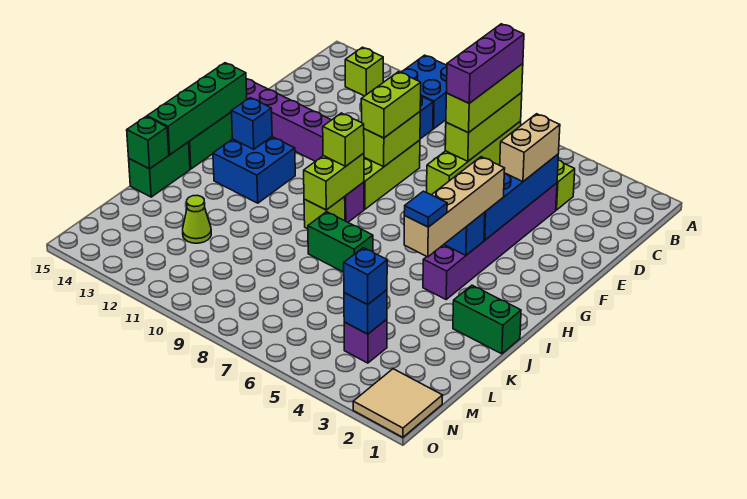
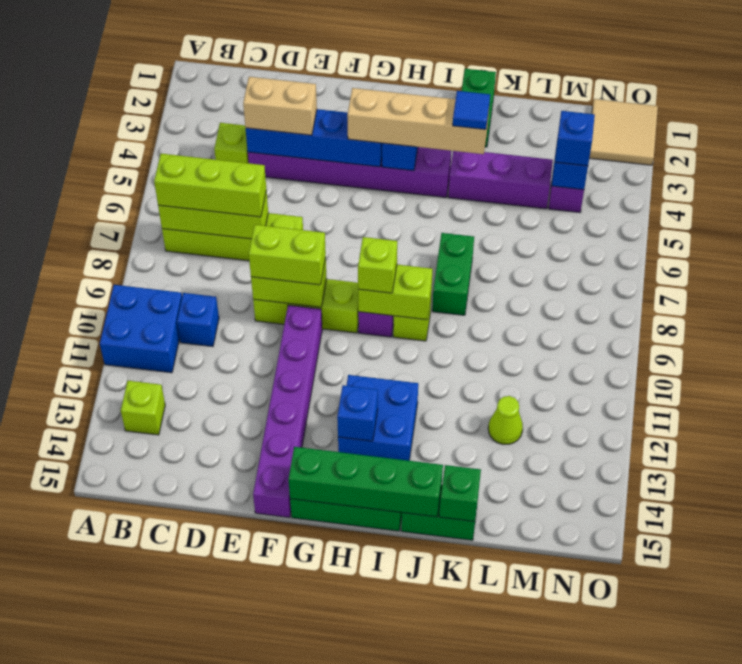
purple 1x3 brick [446,24,524,103] -> purple 1x3 brick moved to [448,151,553,209]

